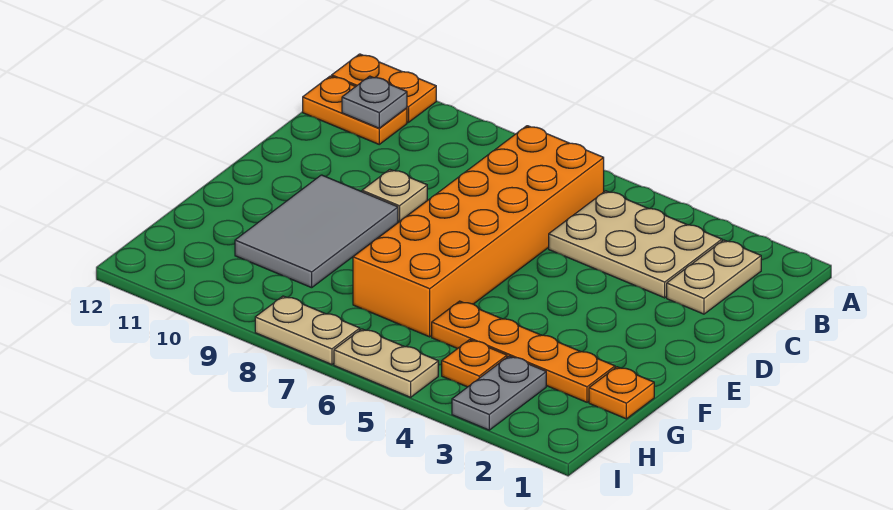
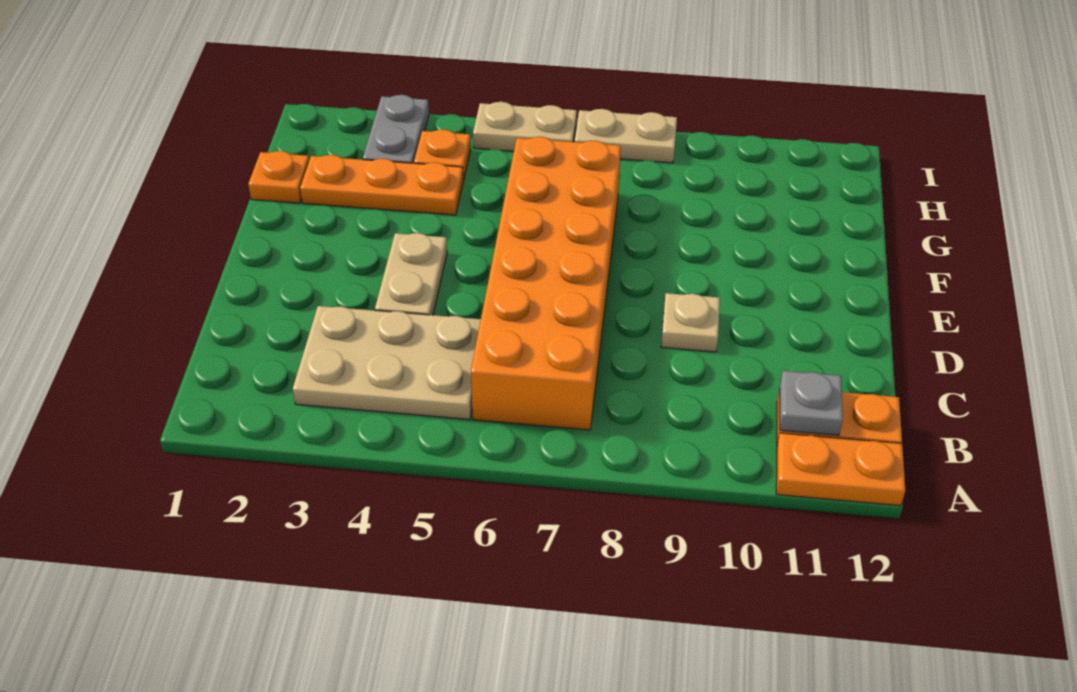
tan 1x2 plate [667,240,761,314] -> tan 1x2 plate moved to [375,233,447,315]
grey 2x3 tile [235,175,398,288] -> none
orange 1x4 plate [432,301,615,402] -> orange 1x3 plate [300,155,463,215]

